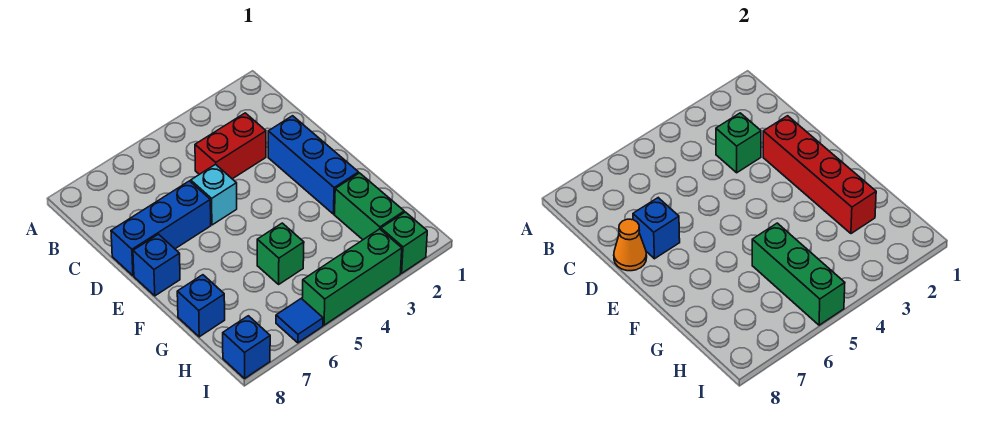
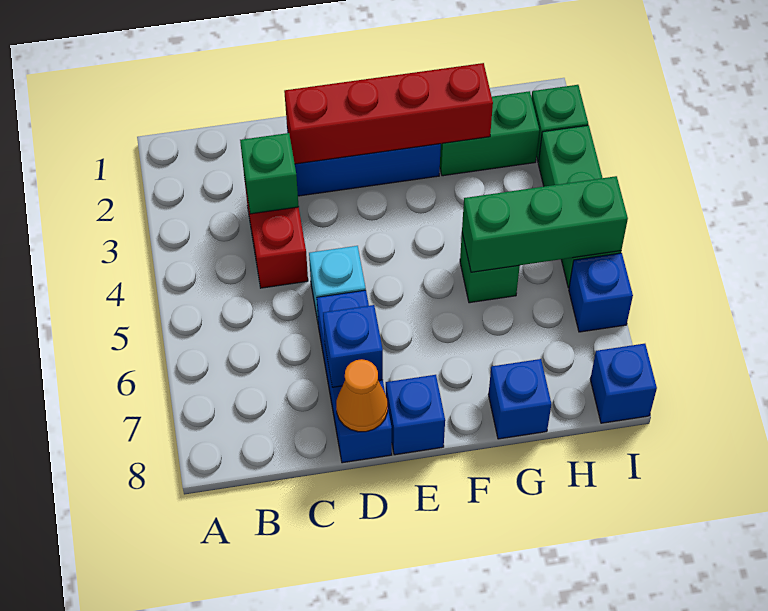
blue 1x1 tile [276,299,323,343] -> blue 1x1 brick [569,253,633,332]

